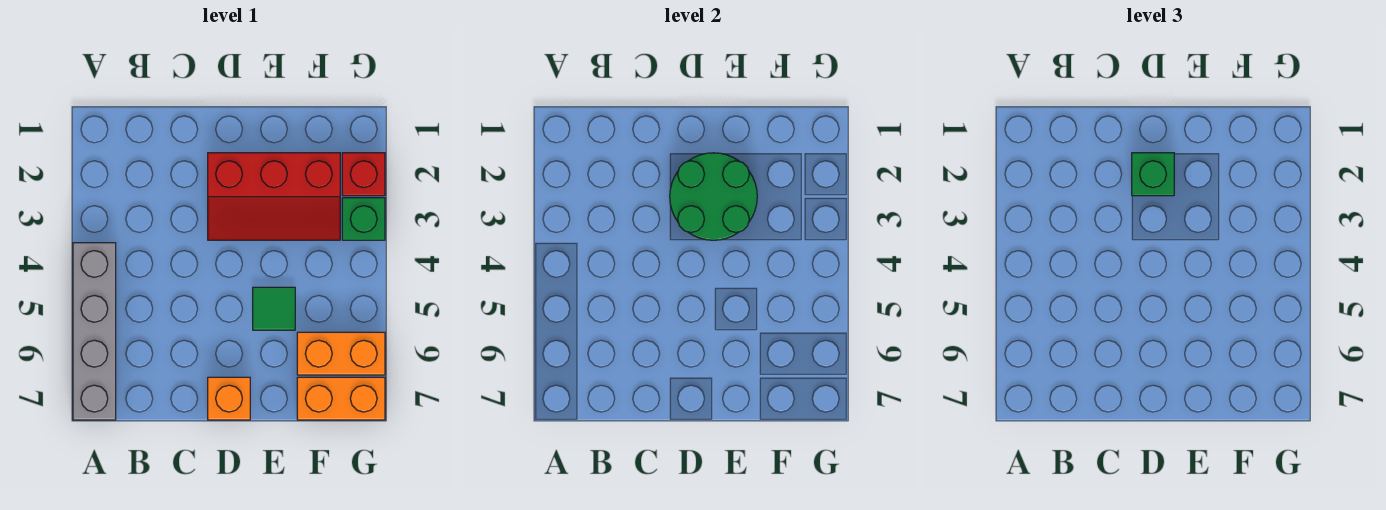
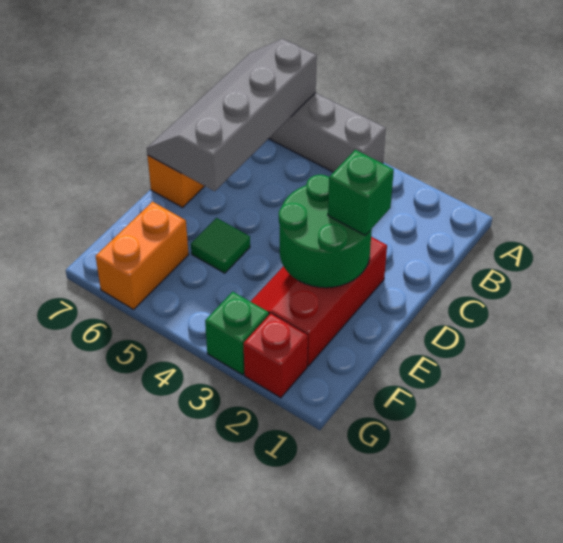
none -> grey 2x4 slope [147,39,317,191]
orange 1x2 brick [297,377,385,420] -> none

